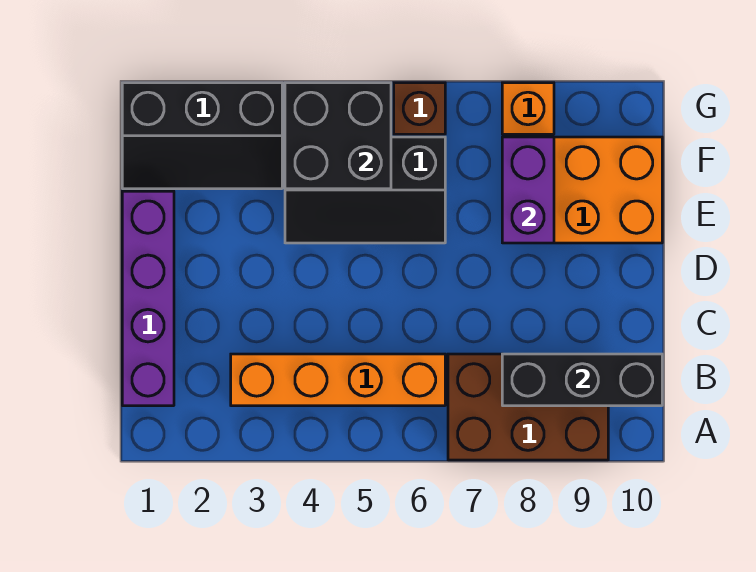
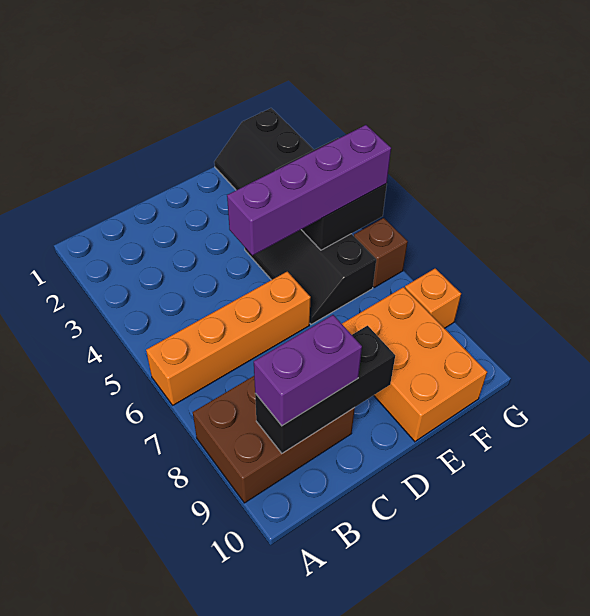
brown 2x3 brick [448,354,608,460] -> brown 2x3 brick turned to [193,376,355,503]
purple 1x4 brick [122,191,174,406] -> purple 1x4 brick moved to [227,125,391,256]
orange 1x4 brick [231,354,445,406] -> orange 1x4 brick turned to [146,271,311,405]
black 1x3 brick [502,354,662,406] -> black 1x3 brick turned to [255,326,395,453]
purple 1x2 brick [502,137,554,243] -> purple 1x2 brick moved to [254,315,362,426]

